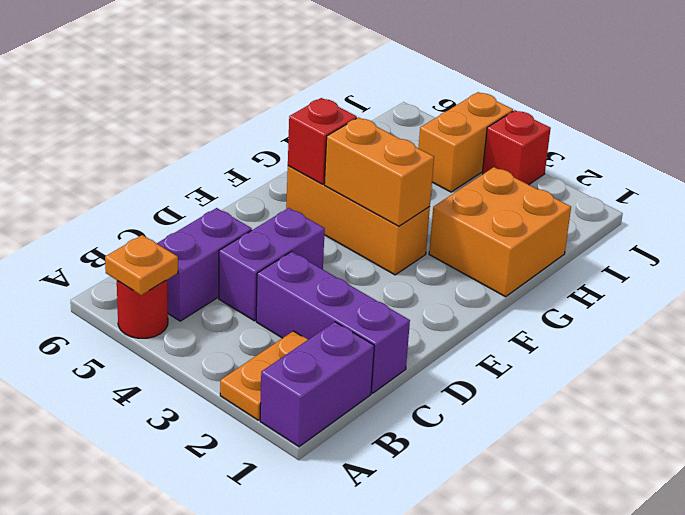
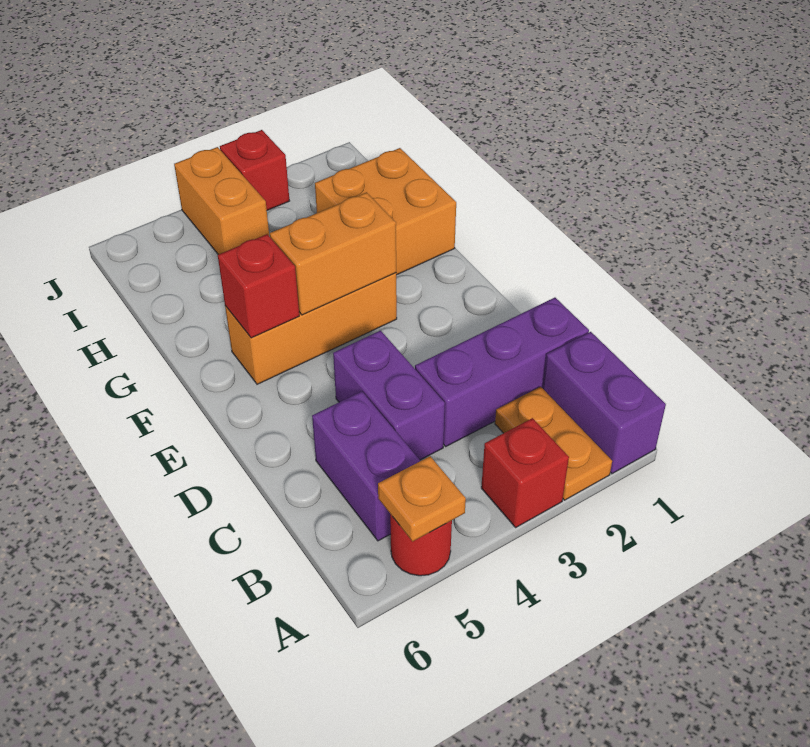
none -> red 1x1 brick [481,418,569,527]

